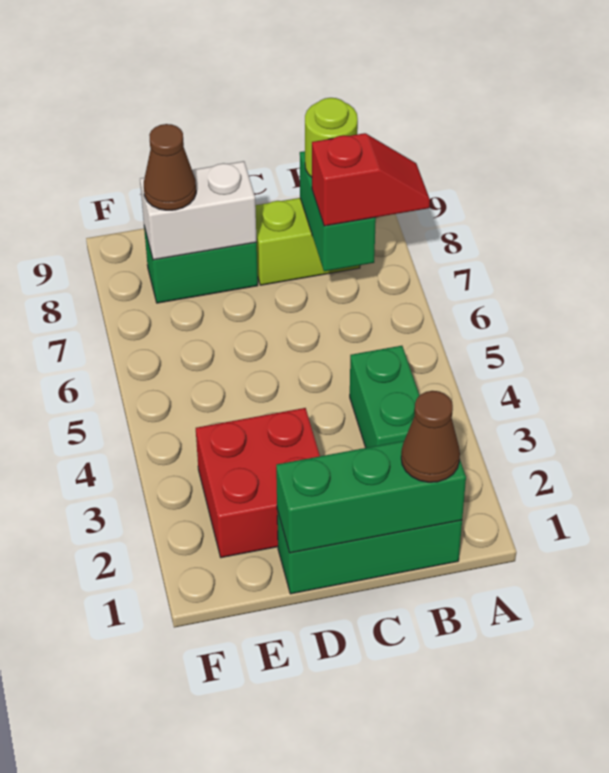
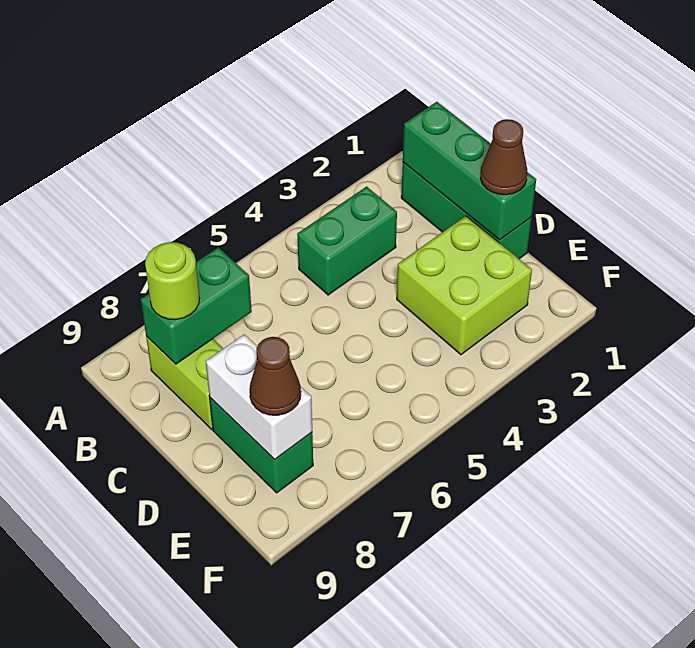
red 1x2 slope [312,133,430,226] -> none
brown 1x1 cone [401,391,460,482] -> brown 1x1 cone moved to [480,119,527,195]
red 2x2 brick [196,408,320,558] -> lime 2x2 brick [397,216,532,355]

